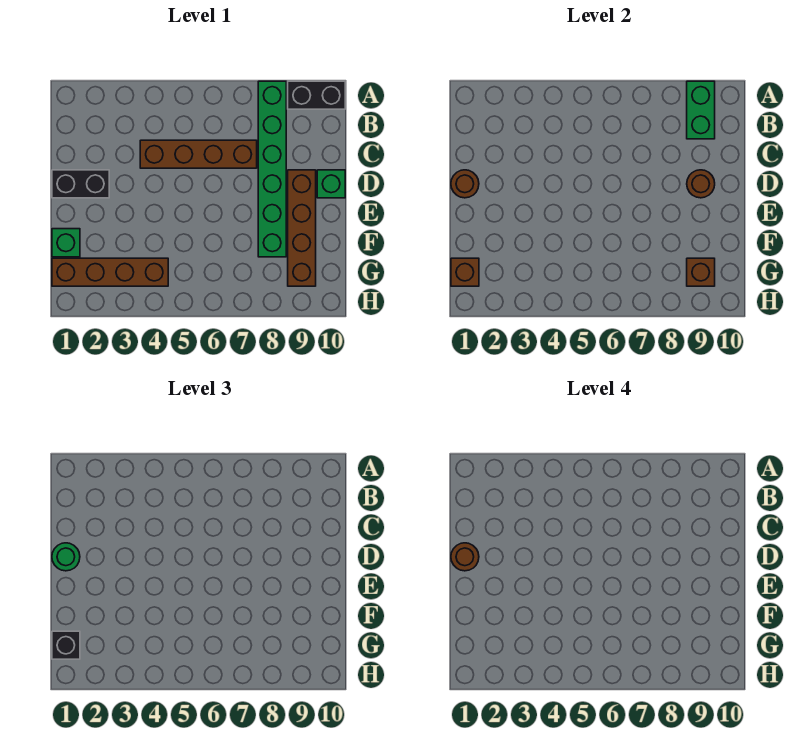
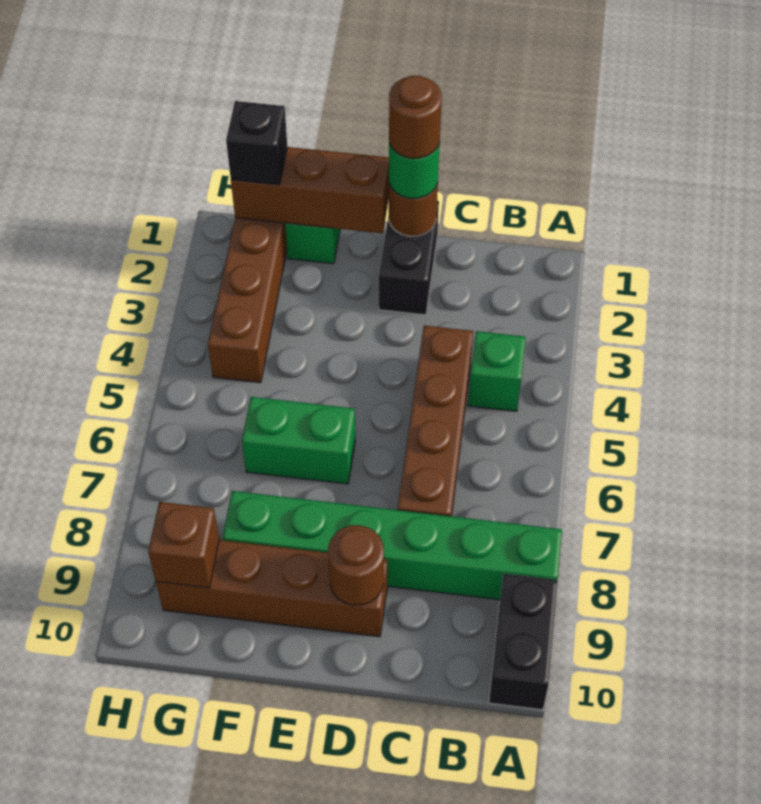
green 1x2 brick [687,81,715,139] -> green 1x2 brick moved to [242,397,355,484]
green 1x1 brick [317,170,345,198] -> green 1x1 brick moved to [468,331,526,411]
brown 1x1 brick [451,258,479,286] -> brown 1x3 brick [231,147,389,233]

